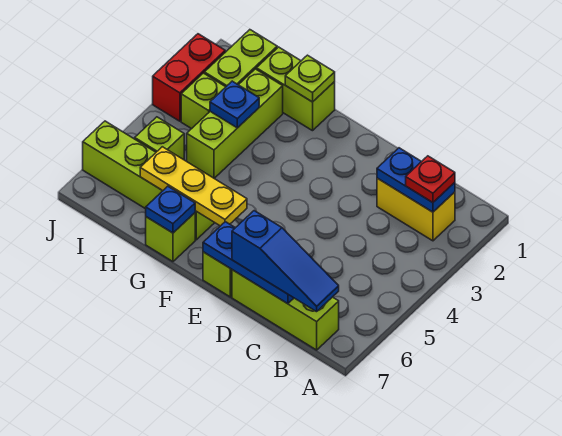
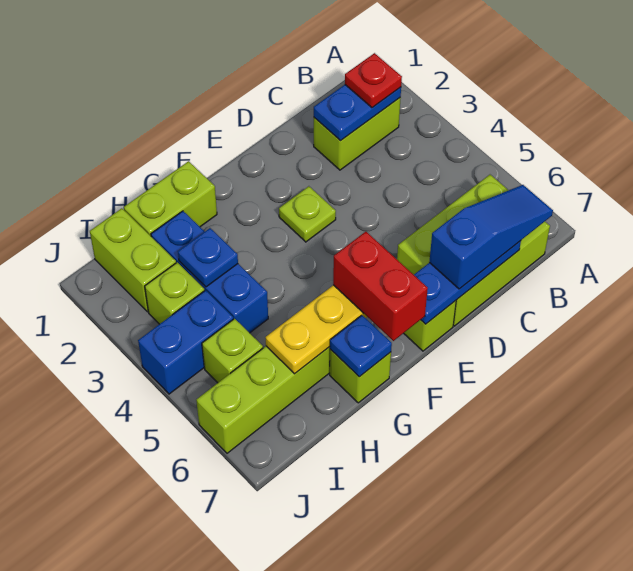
yellow 1x2 brick [377,178,455,241] -> lime 1x2 brick [314,98,401,170]
lime 1x3 brick [232,270,339,350] -> lime 2x3 brick [397,175,550,326]
lime 1x1 plate [285,55,335,102] -> lime 1x1 plate moved to [279,186,336,242]
lime 1x3 brick [187,69,283,178] -> blue 1x3 brick [151,211,268,333]
none -> blue 1x2 brick [138,290,233,394]
red 1x2 brick [153,34,225,121] -> red 1x2 brick moved to [333,232,428,341]

